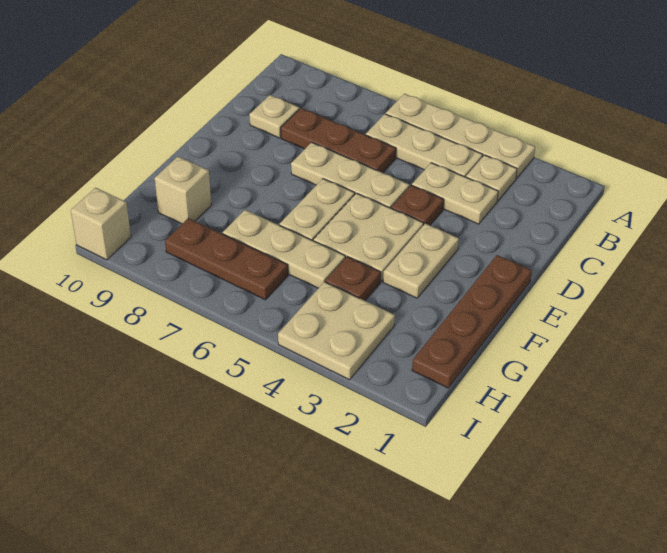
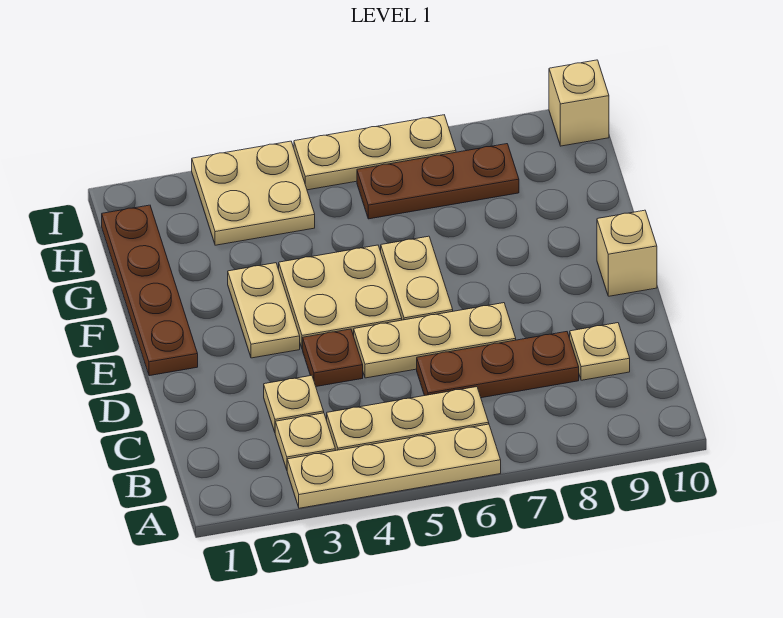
tan 1x2 plate [412,163,498,224] -> tan 1x1 plate [264,375,324,432]
brown 1x1 plate [325,257,381,301] -> none
tan 1x3 plate [223,210,345,288] -> tan 1x3 plate moved to [294,115,456,190]
tan 1x1 brick [155,157,212,224] -> tan 1x1 brick moved to [597,210,657,296]

